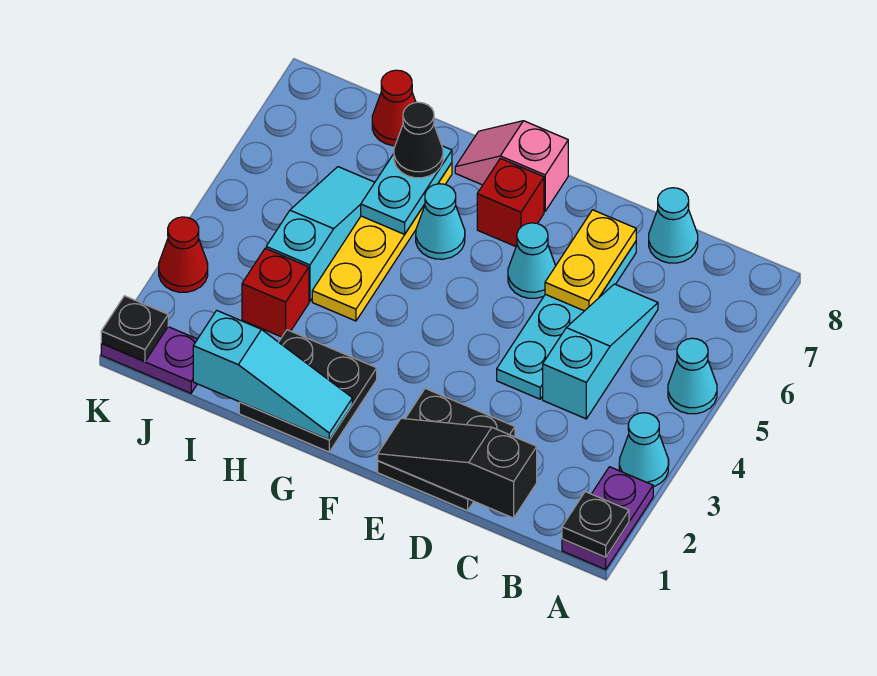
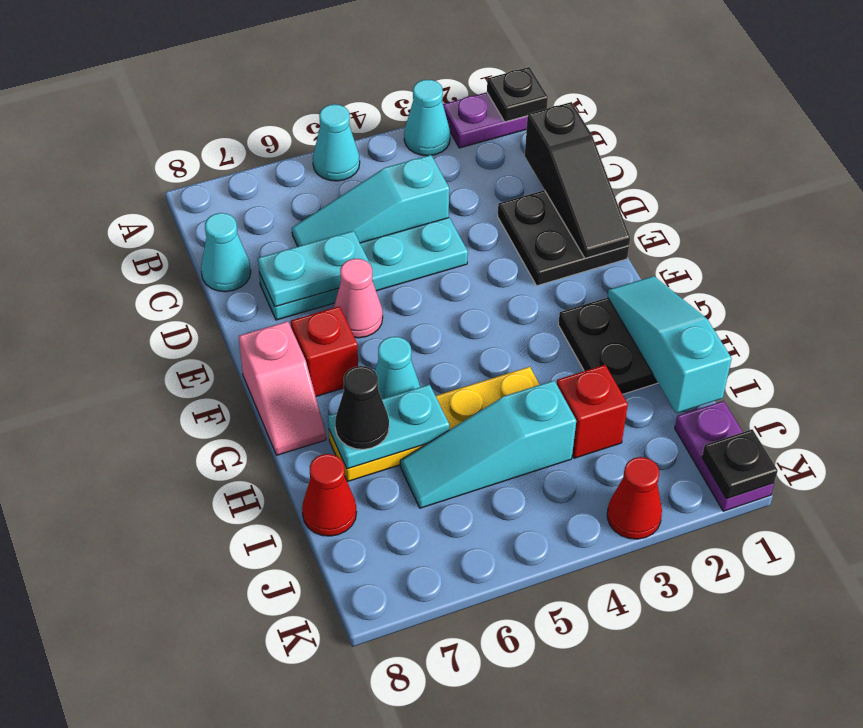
yellow 1x2 plate [545,210,636,311] -> cyan 1x2 plate [258,231,370,307]
cyan 1x1 cone [508,223,556,298] -> pink 1x1 cone [334,259,383,338]

